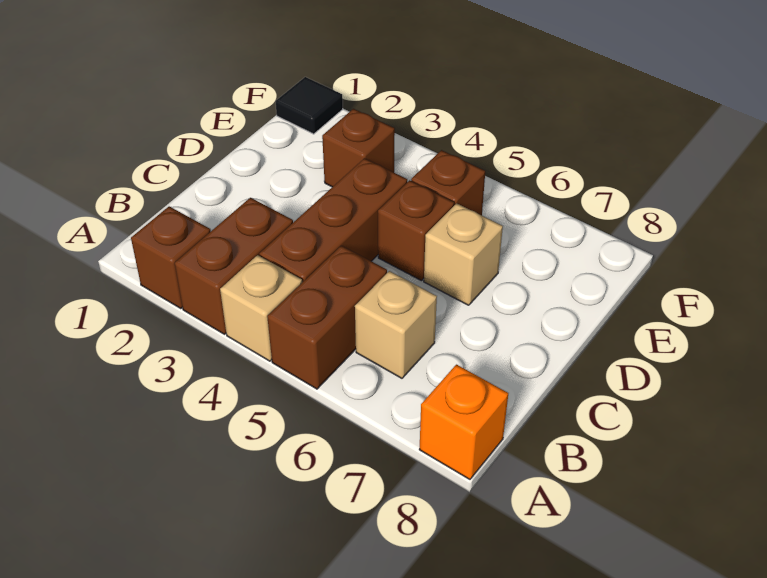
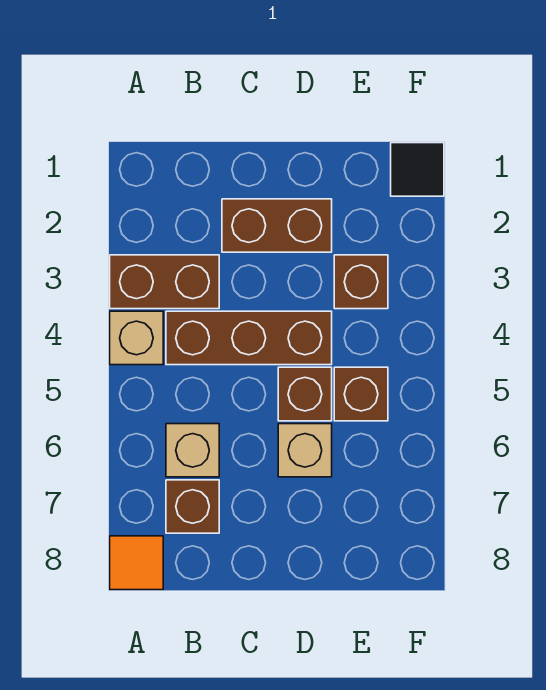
brown 1x1 brick [131,206,211,309] -> brown 1x1 brick moved to [166,480,219,533]
brown 1x2 brick [267,246,387,389] -> brown 1x2 brick moved to [222,199,332,252]
orange 1x1 brick [419,365,508,479] -> orange 1x1 tile [110,536,163,590]

